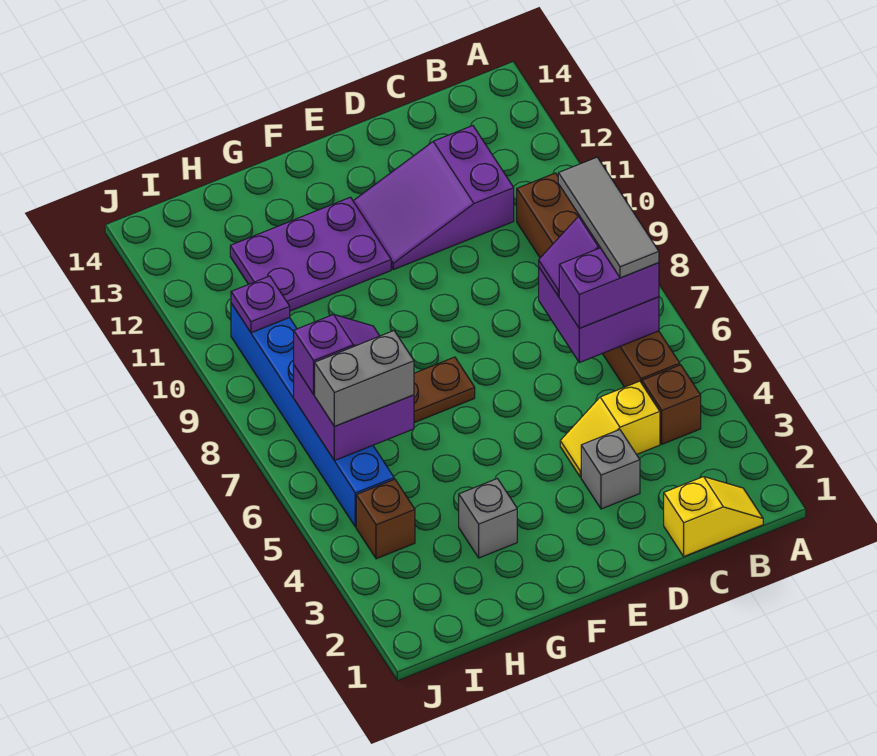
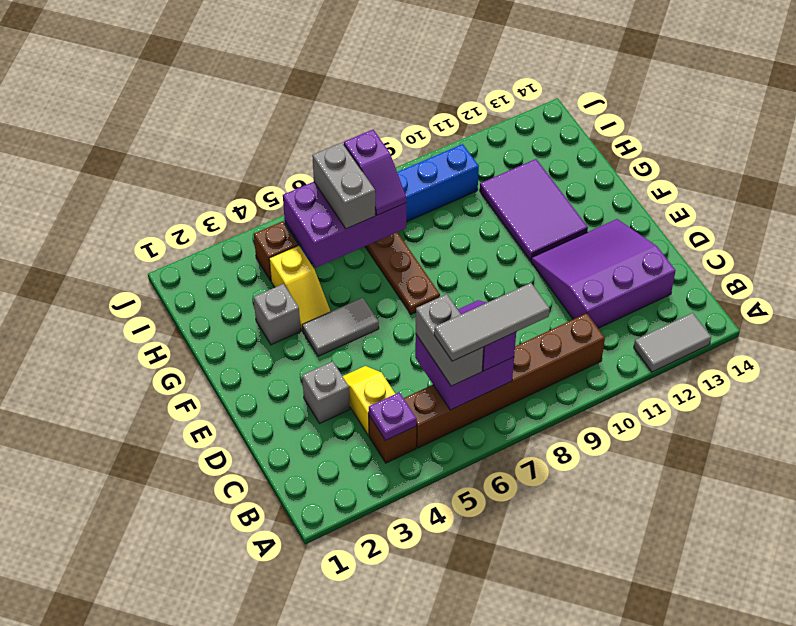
none -> grey 1x2 tile [634,313,711,372]
yellow 1x2 slope [664,477,763,556] -> yellow 1x2 slope moved to [269,245,331,331]
purple 1x2 brick [559,248,659,328] -> grey 1x2 brick [416,294,484,386]
purple 2x3 slope [353,126,514,270] -> purple 3x3 slope [531,219,676,328]
none -> grey 1x2 tile [302,298,379,356]
purple 2x3 plate [230,197,391,311] -> purple 2x3 tile [480,159,588,260]
purple 2x2 brick [294,366,414,461] -> purple 2x3 brick [283,182,406,268]
purple 1x1 plate [231,276,290,333] -> purple 1x1 plate moved to [369,392,417,440]

